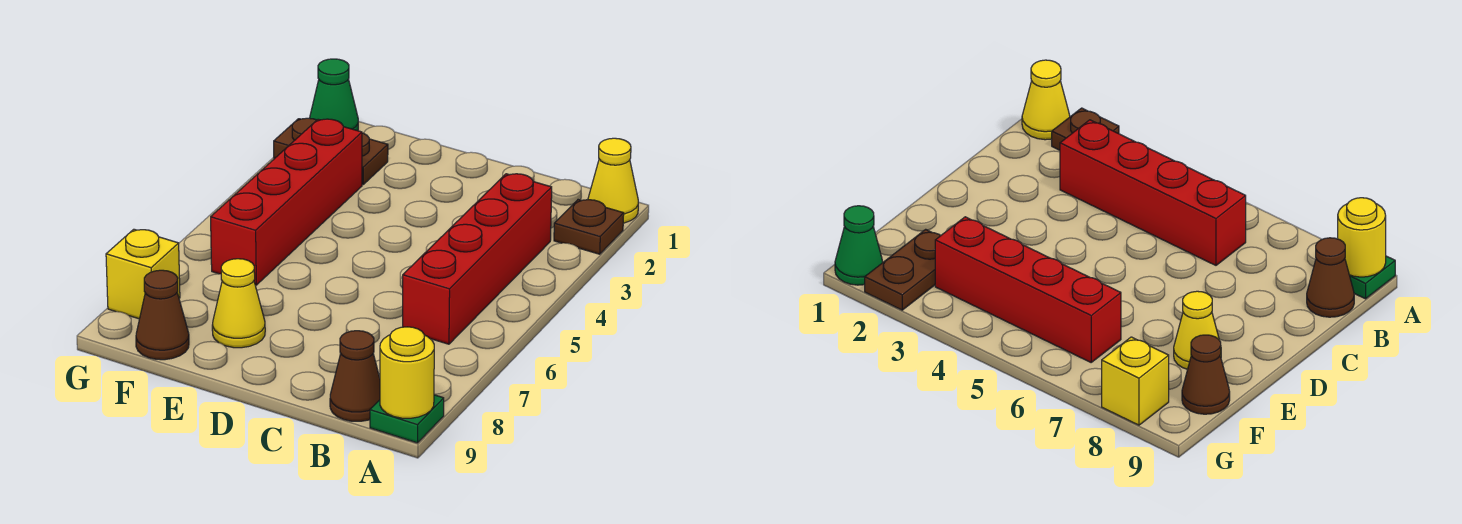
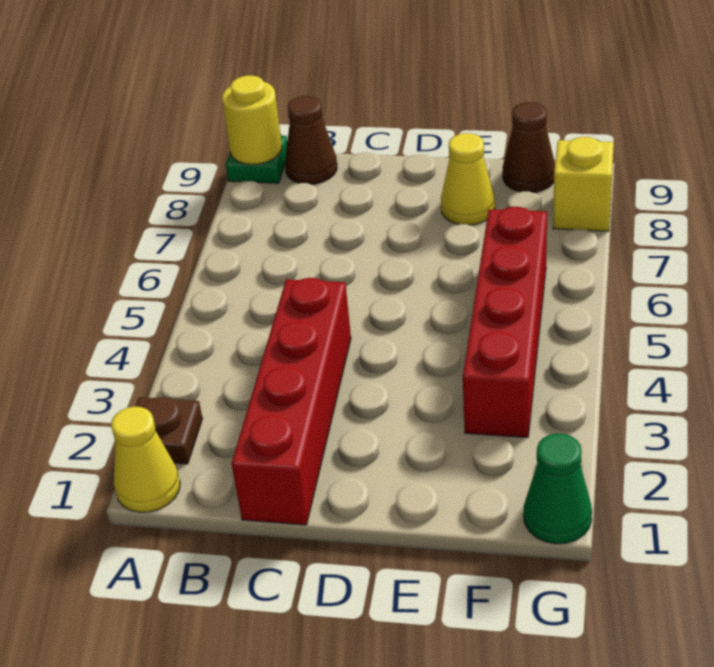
red 1x4 brick [403,174,552,344] -> red 1x4 brick moved to [232,278,351,525]
brown 1x2 plate [274,118,388,185] -> none

